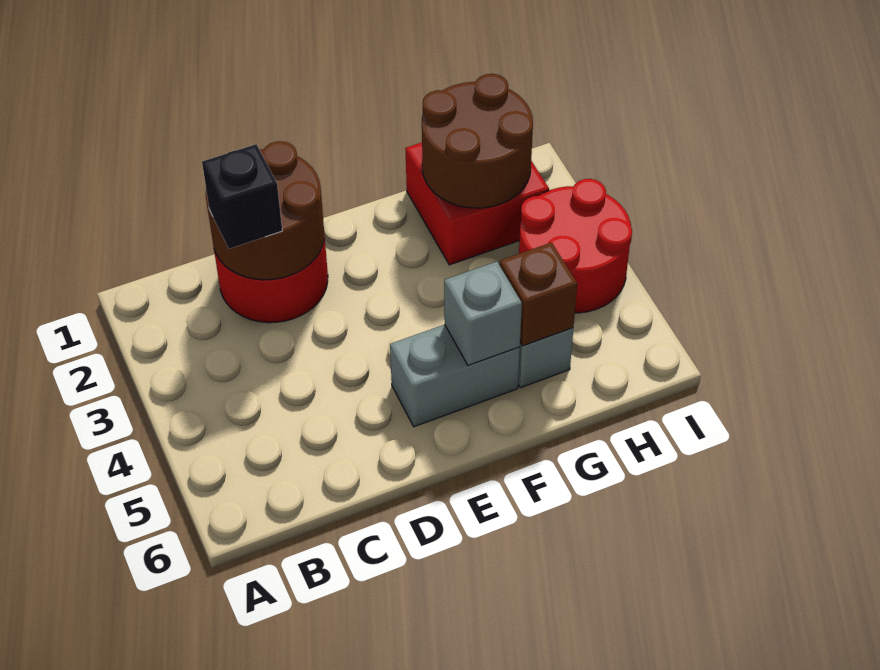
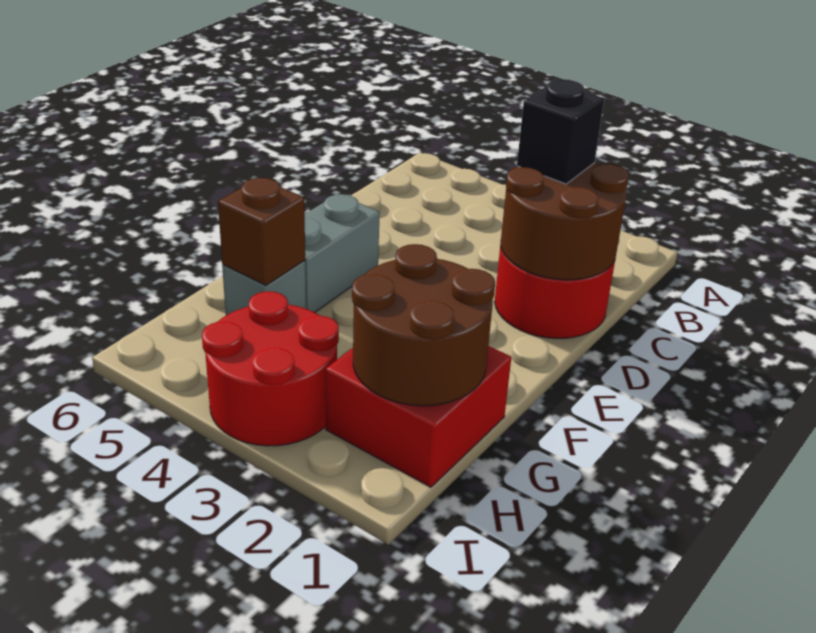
grey 1x1 brick [444,262,522,366] -> none

